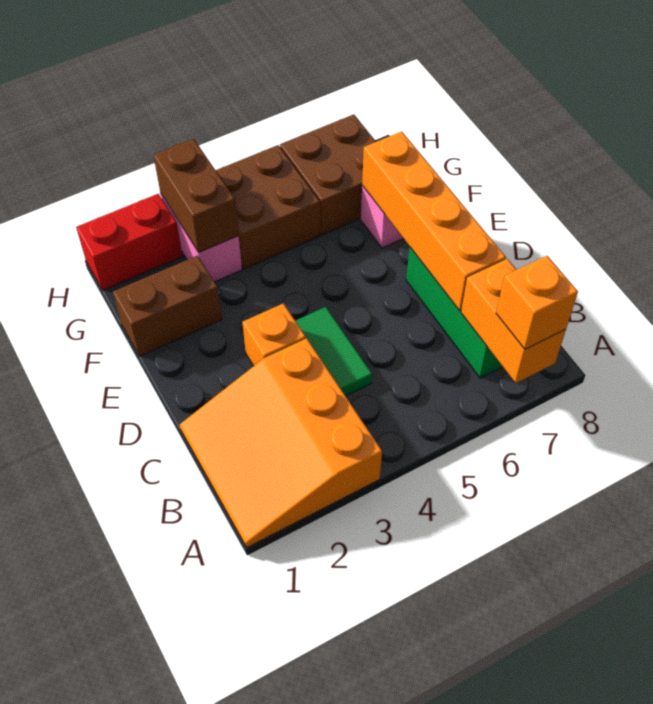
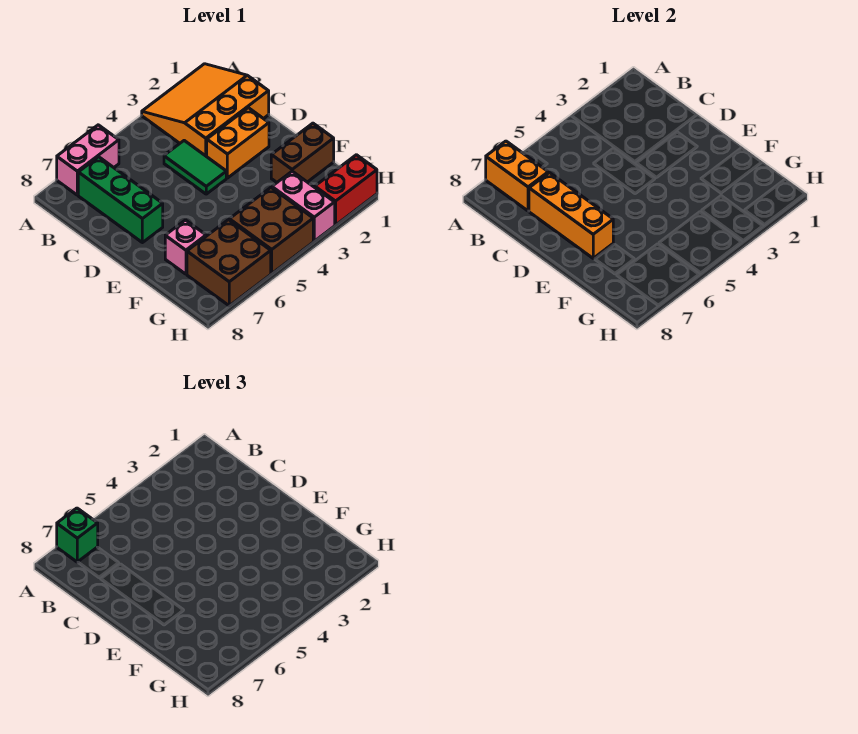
orange 3x3 slope [180,338,382,547] -> orange 3x3 slope turned to [142,64,269,157]
none -> pink 1x2 brick [57,125,119,195]
orange 1x1 brick [496,256,578,349] -> green 1x1 brick [57,508,98,562]
orange 1x4 brick [362,131,506,311] -> orange 1x3 brick [529,173,613,258]
orange 1x1 brick [242,303,306,366] -> orange 1x2 brick [207,108,269,178]
brown 1x2 brick [153,139,239,252] -> none

